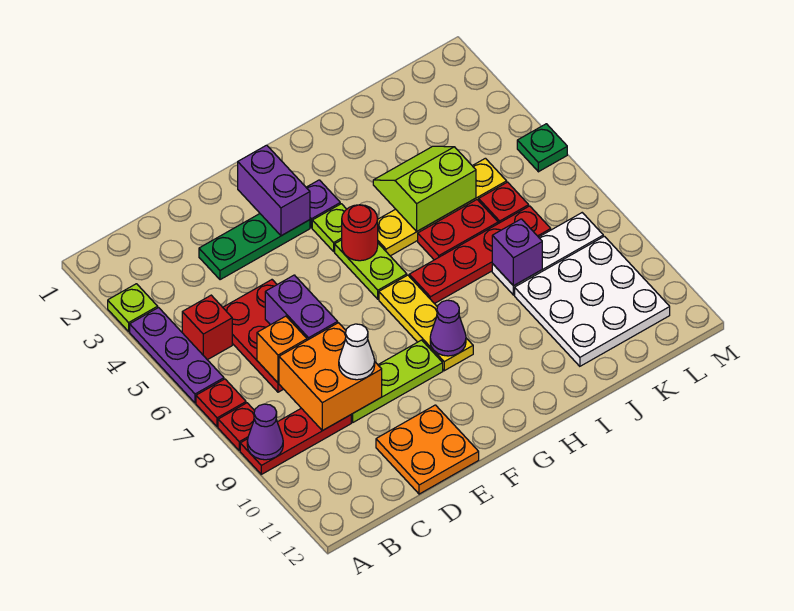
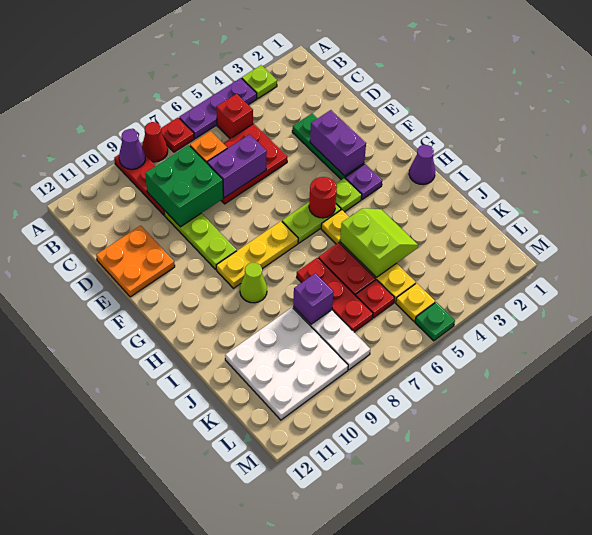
red 1x1 plate [218,403,255,451] -> red 1x1 cone [142,122,168,162]
orange 2x2 brick [279,323,382,431] -> green 2x2 brick [145,145,223,227]
white 1x1 cone [339,324,375,380] -> none
purple 1x2 brick [238,145,310,236] -> purple 1x2 brick turned to [310,110,366,176]
purple 1x1 cone [430,300,466,356] -> purple 1x1 cone moved to [409,145,435,185]
red 1x4 plate [409,206,551,304] -> red 1x3 plate [297,258,373,332]
none -> lime 1x1 cone [240,263,267,303]
none -> yellow 1x1 plate [396,283,435,321]

